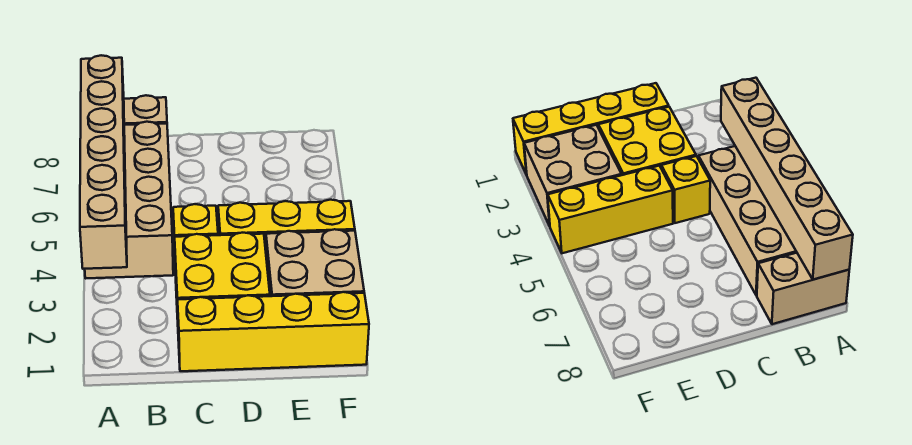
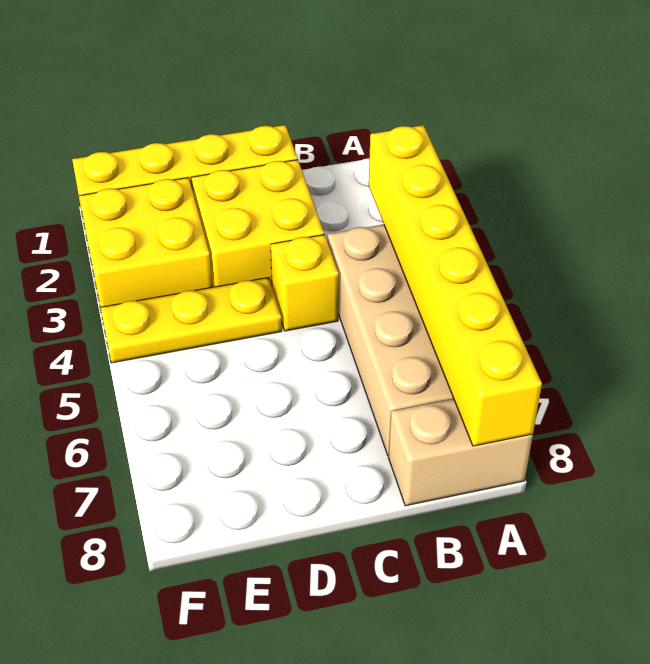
tan 1x6 brick [80,55,127,269] -> yellow 1x6 brick [369,125,542,446]
yellow 1x3 brick [218,200,355,250] -> yellow 1x3 plate [100,277,282,363]
tan 2x2 brick [266,229,364,296] -> yellow 2x2 brick [79,178,212,309]

